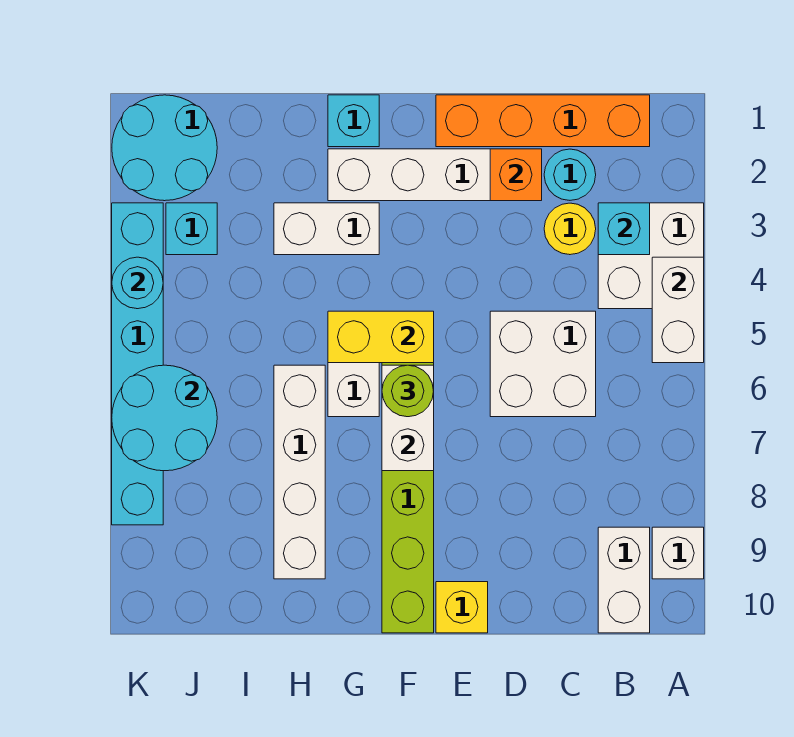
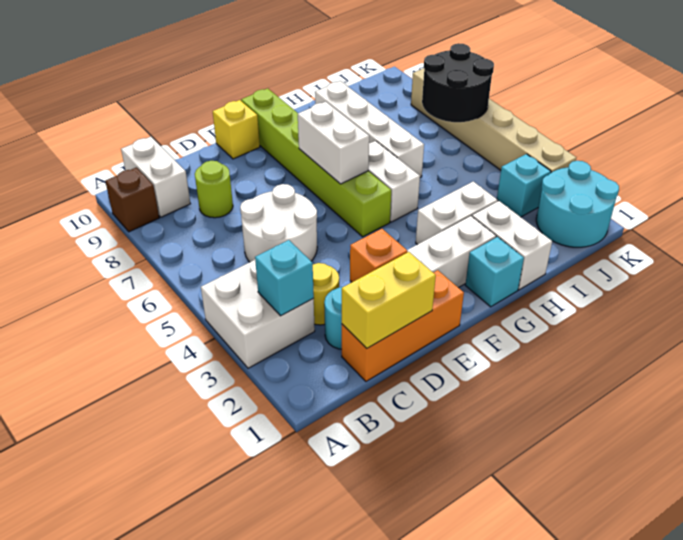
white 1x2 brick [652,257,704,363] -> white 1x2 brick moved to [472,201,552,290]
white 1x1 brick [652,527,704,579] -> brown 1x1 brick [105,168,159,232]
orange 1x4 brick [436,95,650,147] -> orange 1x3 brick [342,270,464,381]
white 2x2 brick [490,311,596,417] -> white 2x2 round brick [240,184,317,262]
yellow 1x2 brick [328,311,434,363] -> yellow 1x2 brick moved to [342,252,436,348]
lime 1x1 round brick [382,365,434,417] -> lime 1x1 round brick moved to [195,161,233,218]
cyan 2x2 round brick [112,365,217,471] -> black 2x2 round brick [422,43,494,122]
cyan 1x6 brick [112,203,163,525] -> tan 1x6 brick [411,68,576,173]
cyan 1x1 round brick [112,257,163,309] -> none

